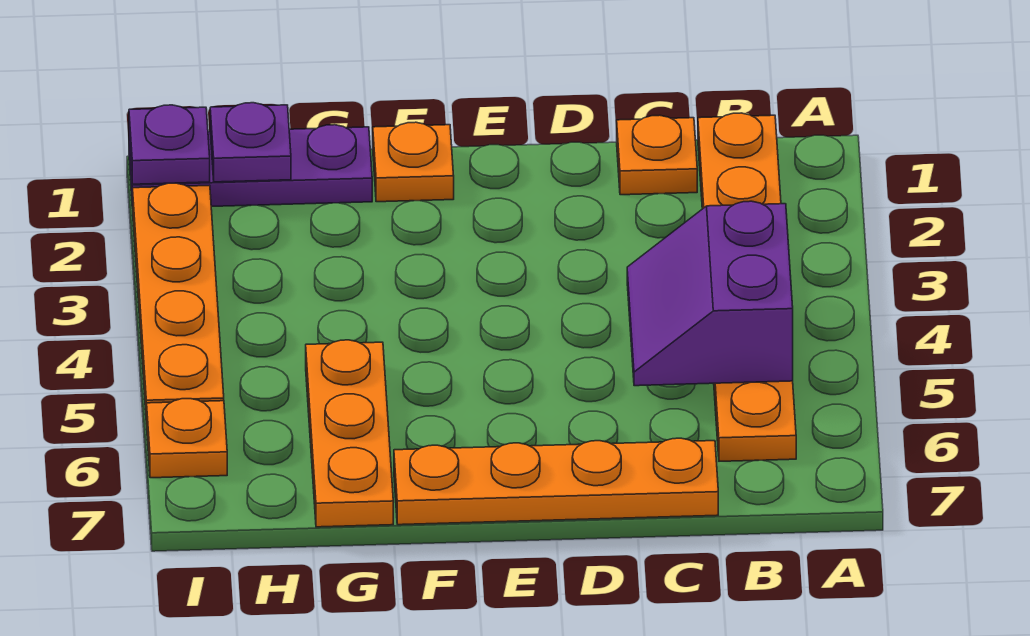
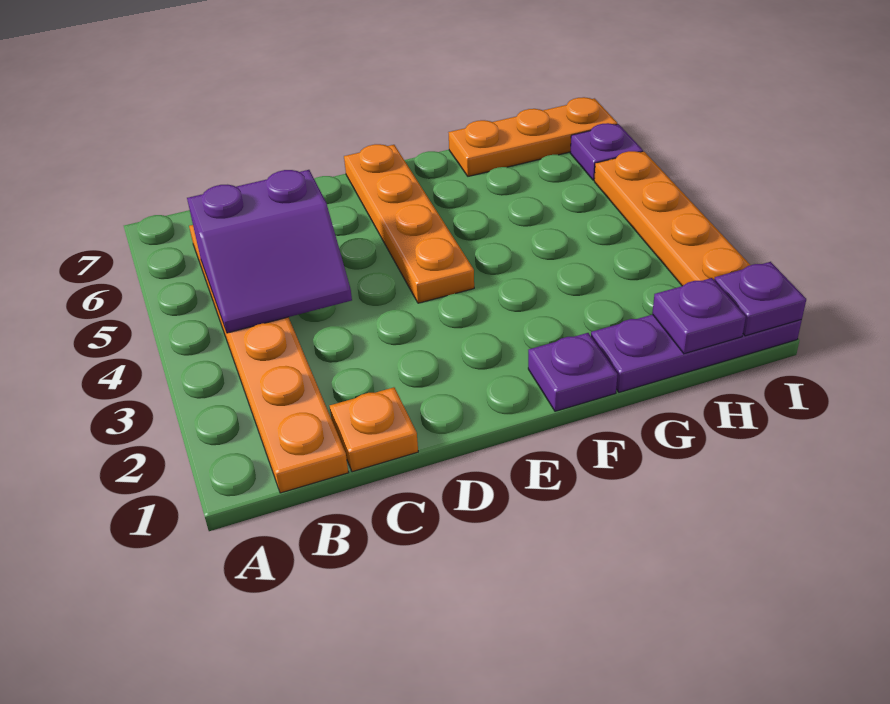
purple 2x2 slope [627,201,793,386] -> purple 2x2 slope turned to [187,170,352,333]
orange 1x4 plate [394,438,718,525] -> orange 1x4 plate turned to [344,144,474,303]
orange 1x1 plate [373,122,454,202] -> purple 1x1 plate [528,333,617,411]
orange 1x3 plate [306,340,393,527] -> orange 1x3 plate turned to [449,97,617,176]
orange 1x1 plate [147,399,227,478] -> purple 1x1 plate [570,123,643,180]

